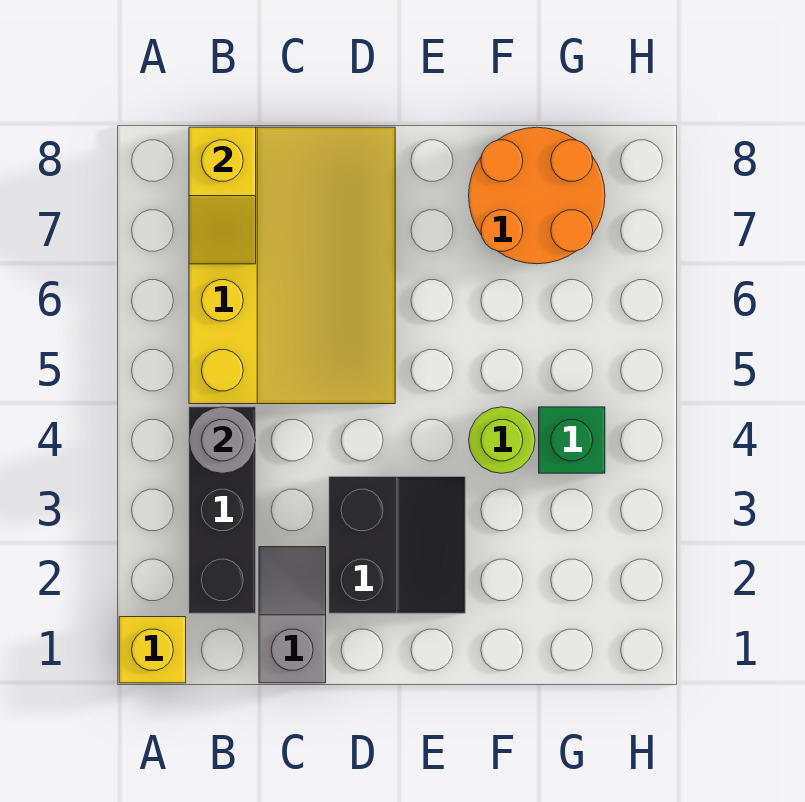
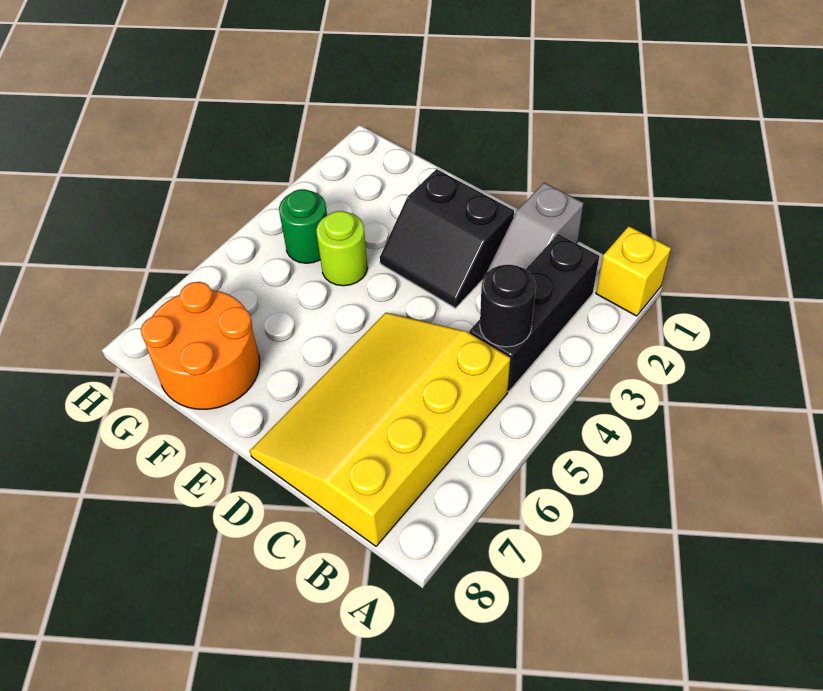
grey 1x1 round brick [189,407,256,473] -> black 1x1 round brick [480,265,536,347]
yellow 1x2 slope [189,127,256,264] -> none
black 2x2 slope [329,477,465,613] -> black 2x2 slope turned to [380,169,514,308]
green 1x1 brick [539,407,605,473] -> green 1x1 round brick [279,189,327,263]

